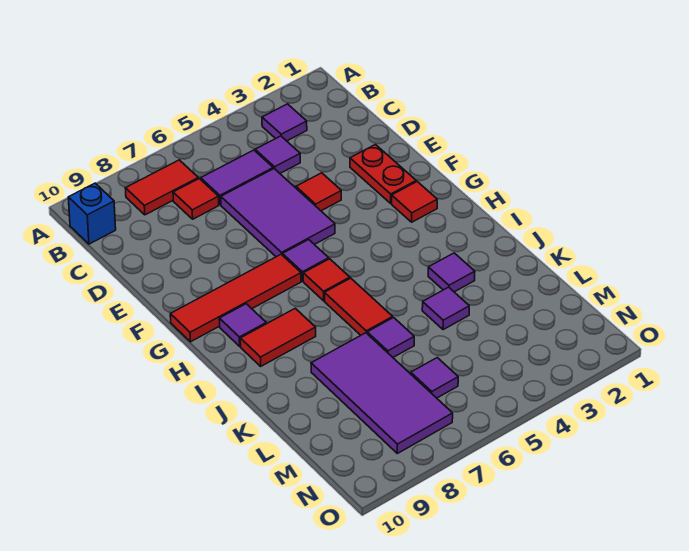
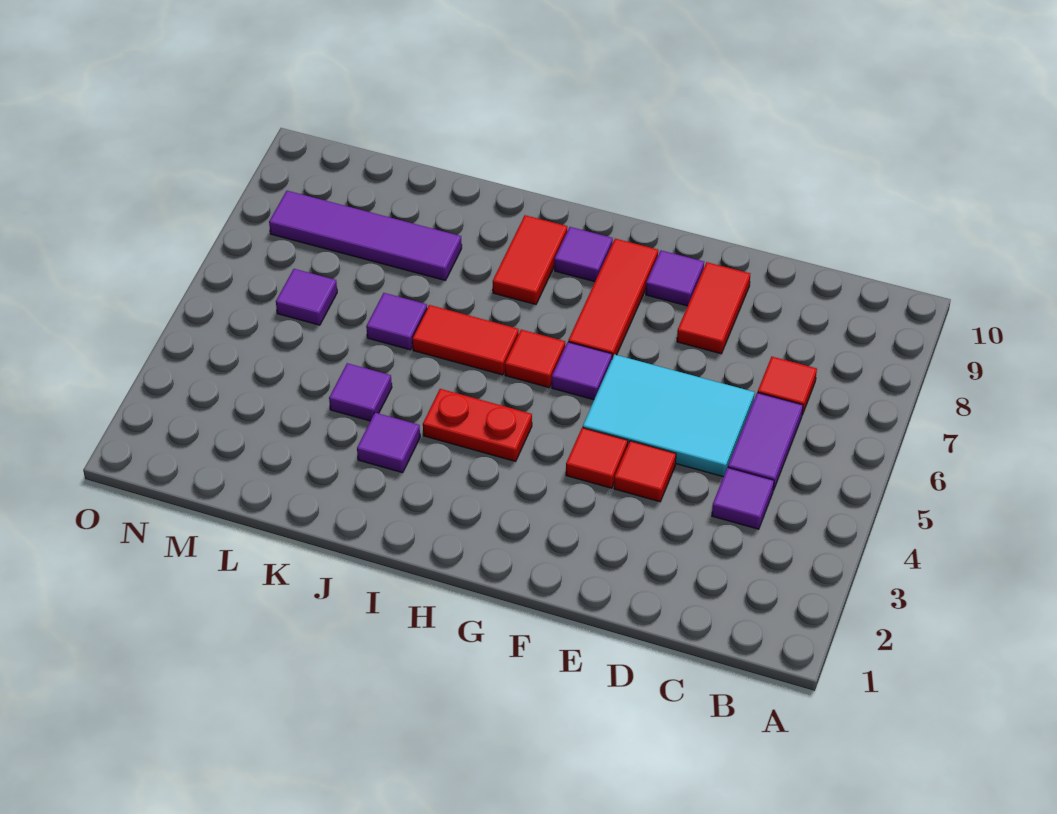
purple 1x1 tile [262,104,307,141] -> purple 1x1 tile moved to [646,250,704,306]
red 1x2 tile [125,160,198,215] -> red 1x2 tile moved to [677,262,750,354]
blue 1x1 brick [68,183,116,244] -> none
purple 2x3 tile [221,169,335,257] -> cyan 2x3 tile [583,355,755,477]
red 1x2 plate [350,145,416,203] -> red 1x2 plate moved to [423,389,532,461]
red 1x1 tile [392,182,437,222] -> red 1x1 tile moved to [566,428,628,488]
red 1x4 tile [170,254,301,342] -> red 1x3 tile [568,239,658,358]
purple 2x4 tile [311,333,453,453] -> purple 1x4 tile [269,191,462,280]

